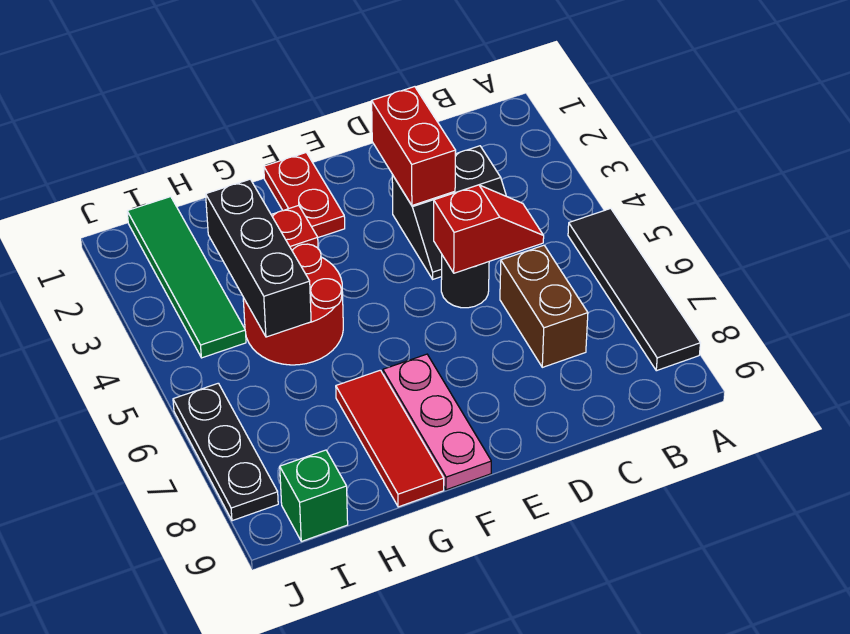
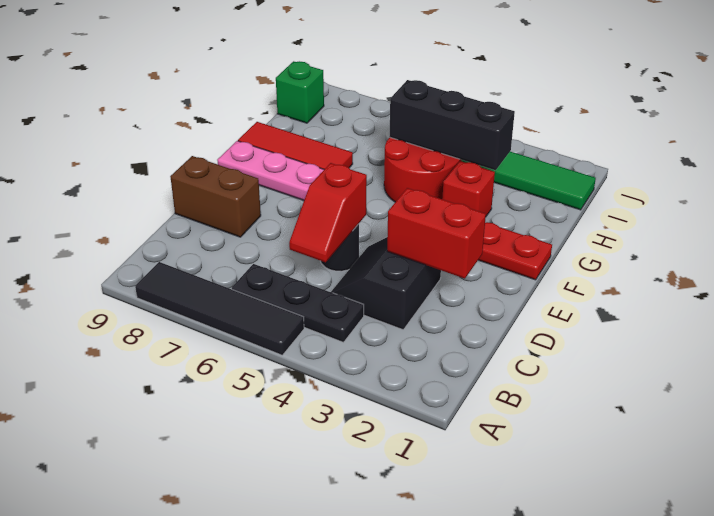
brown 1x2 brick [500,245,588,367] -> brown 1x2 brick moved to [170,156,261,237]
black 1x3 plate [173,383,278,521] -> black 1x3 plate moved to [232,264,364,342]

